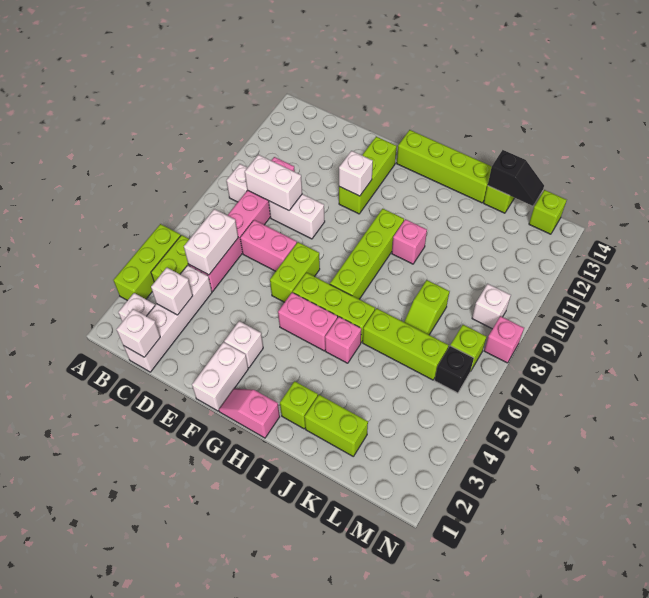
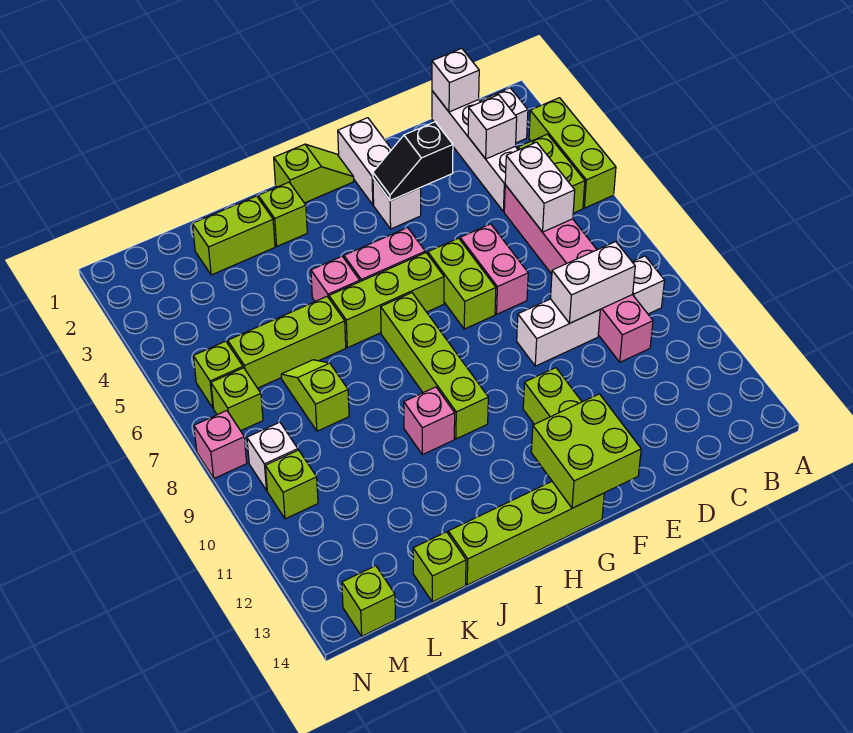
pink 1x2 brick [240,220,297,271] -> pink 1x2 brick turned to [460,224,528,314]
white 1x1 brick [339,151,373,196] -> none
none -> lime 2x2 brick [531,394,641,508]
pink 1x2 slope [219,388,280,438] -> lime 1x2 slope [274,144,354,203]
black 1x2 slope [488,150,544,206] -> black 1x2 slope moved to [373,122,453,201]
black 1x1 brick [435,346,474,393] -> lime 1x1 brick [193,341,243,408]
none -> lime 1x1 brick [265,450,318,519]

